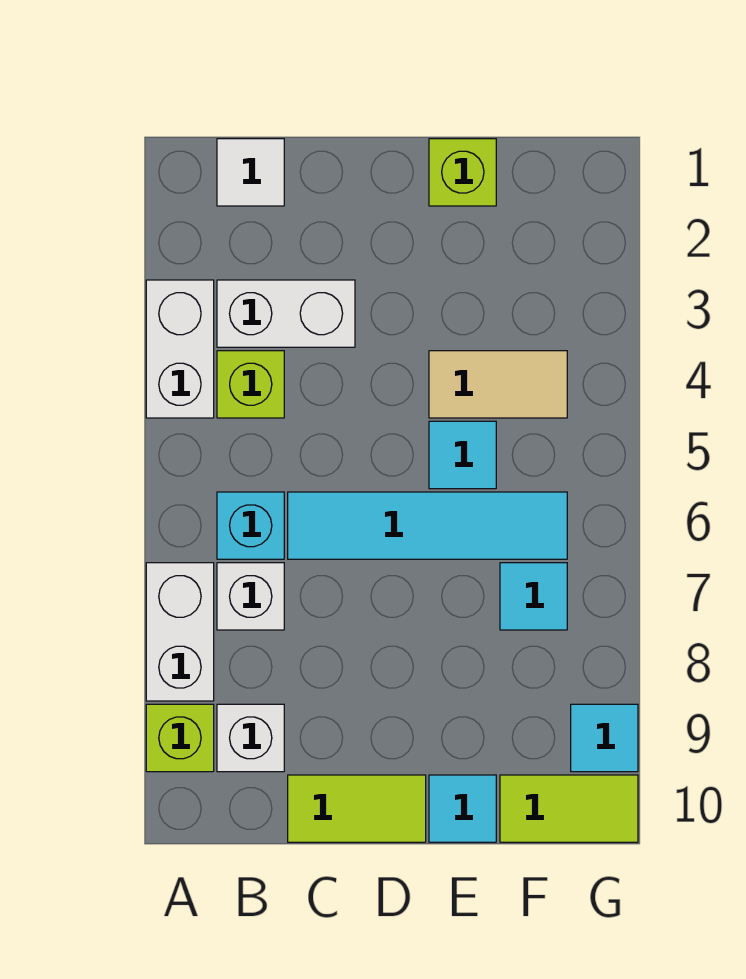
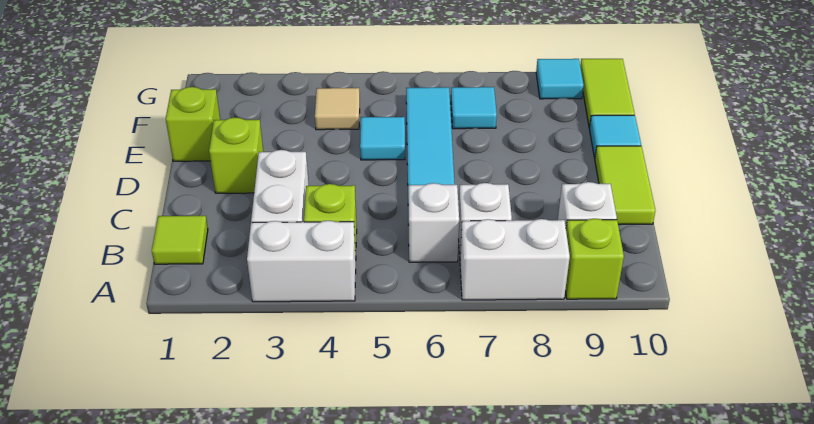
white 1x1 tile [217,139,284,206] -> lime 1x1 tile [152,216,208,264]
cyan 1x1 brick [217,492,284,559] -> white 1x1 brick [408,183,459,262]
none -> lime 1x1 brick [209,118,263,193]
tan 1x2 tile [429,351,567,418] -> tan 1x1 tile [315,88,360,130]

